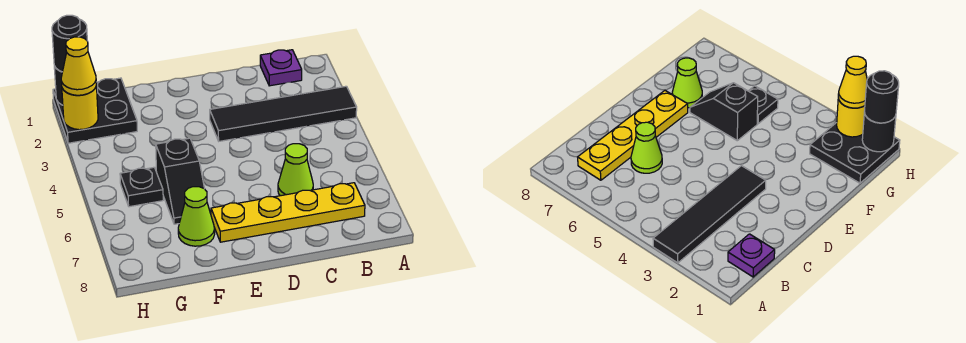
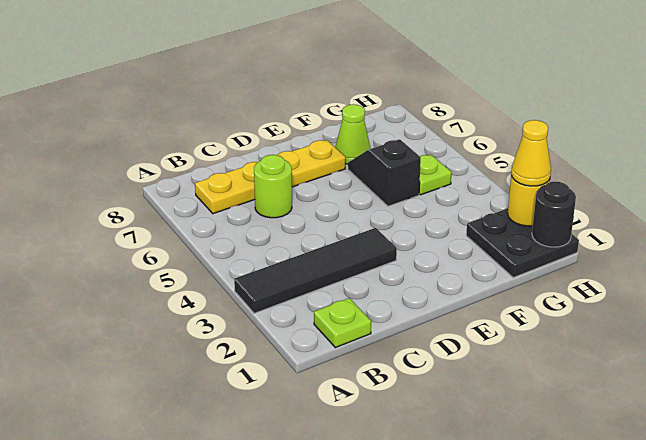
purple 1x1 plate [260,50,302,86] -> lime 1x1 plate [314,298,371,348]
lime 1x1 cone [278,144,313,196] -> lime 1x1 round brick [254,155,292,218]
black 1x1 plate [120,167,163,207] -> lime 1x1 plate [419,155,452,195]
black 1x1 round brick [52,15,87,72] -> none

